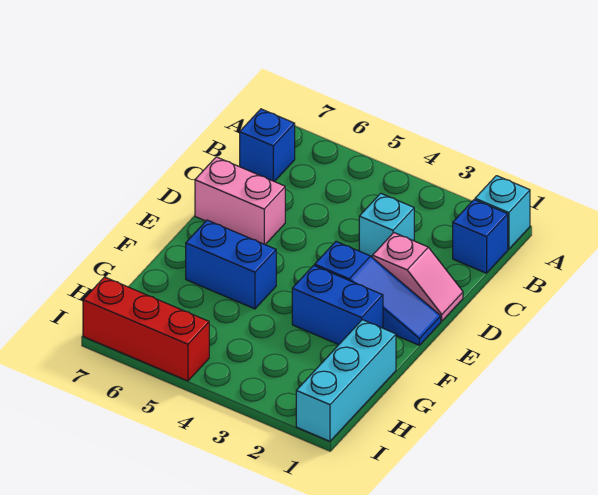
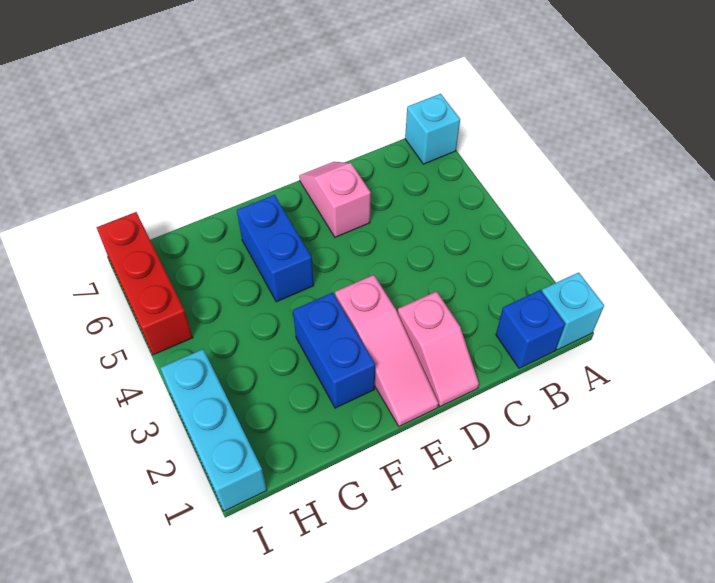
blue 1x1 brick [240,109,295,182] -> none
cyan 1x1 brick [359,193,414,257] -> cyan 1x1 brick moved to [405,94,460,164]
pink 1x2 brick [195,157,285,245] -> pink 1x2 slope [299,162,371,237]
blue 1x3 slope [315,242,441,345] -> pink 1x3 slope [335,275,439,426]
cyan 1x3 brick [296,320,396,441] -> cyan 1x3 brick turned to [160,349,267,511]

